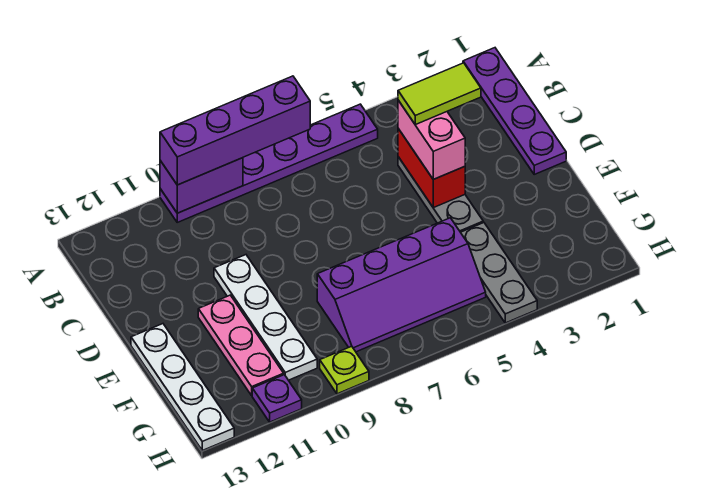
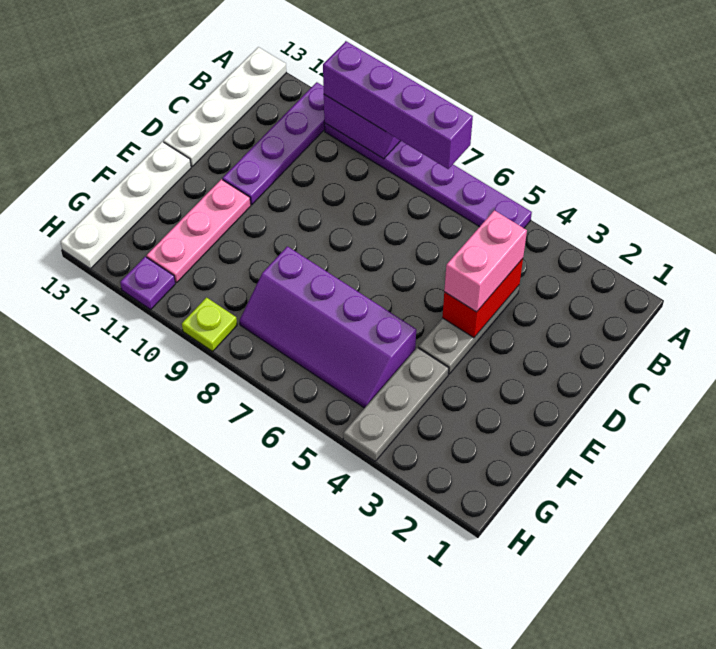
purple 1x4 plate [463,48,566,174] -> purple 1x4 plate moved to [222,82,325,205]
lime 1x2 tile [398,63,481,125] -> none
white 1x4 plate [214,255,317,380] -> white 1x4 plate moved to [163,47,286,166]

